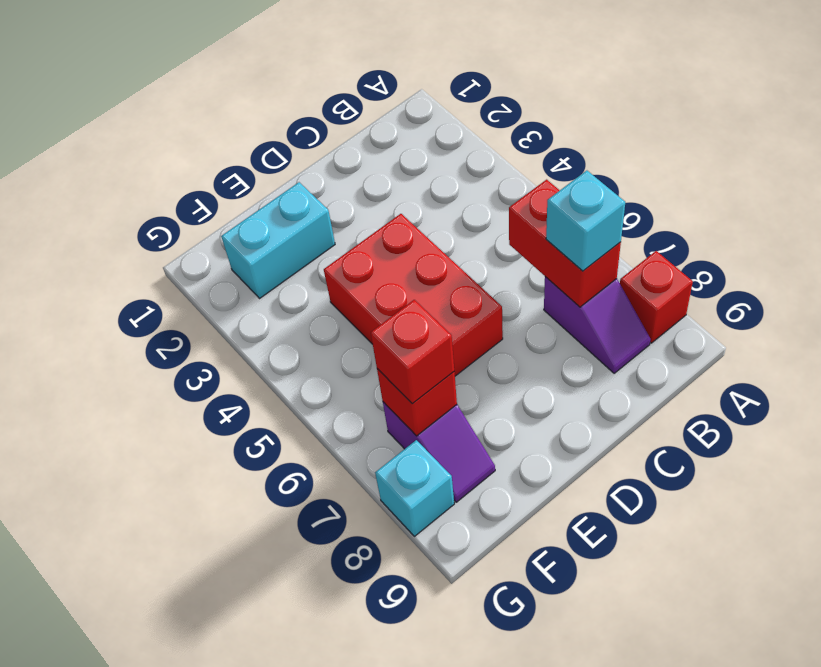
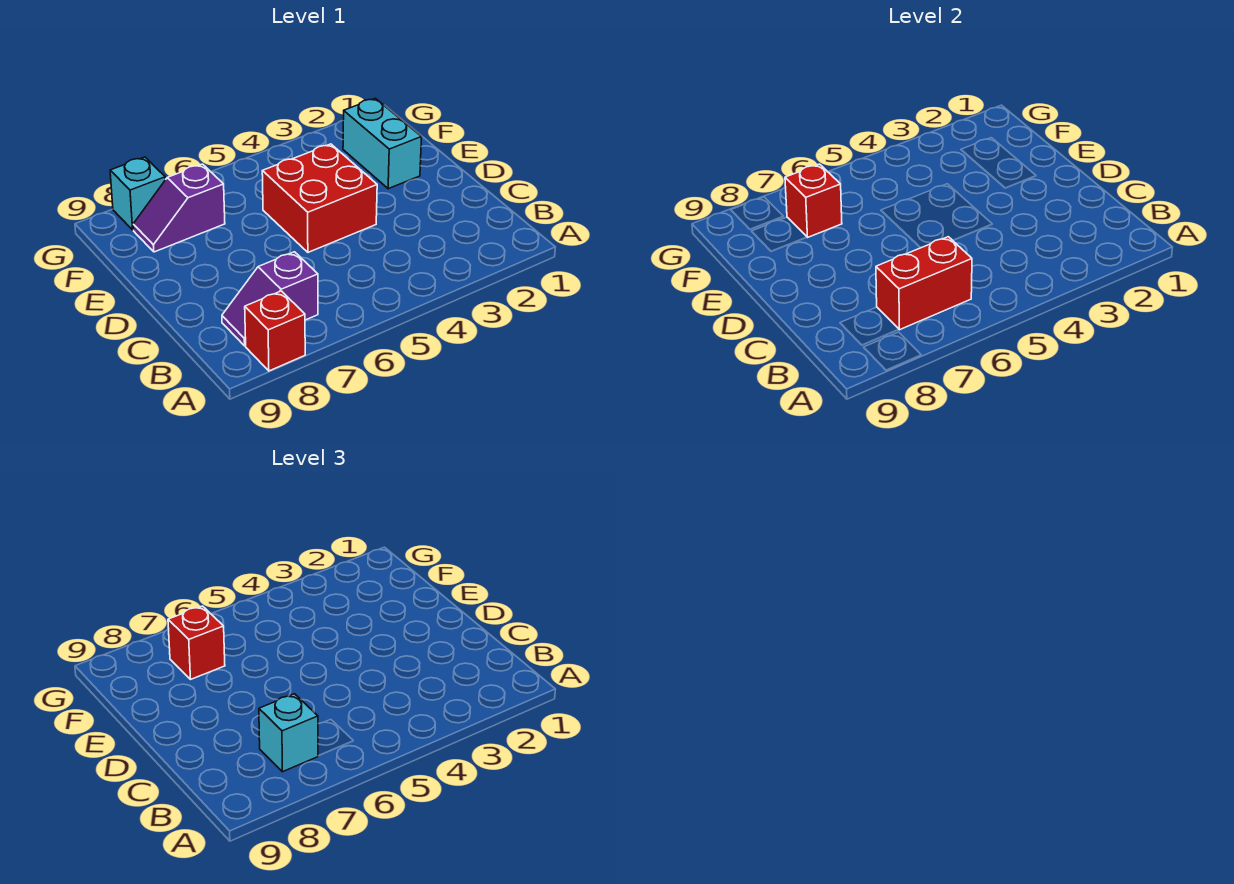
red 2x3 brick [324,214,503,376] -> red 2x2 brick [262,144,377,252]

